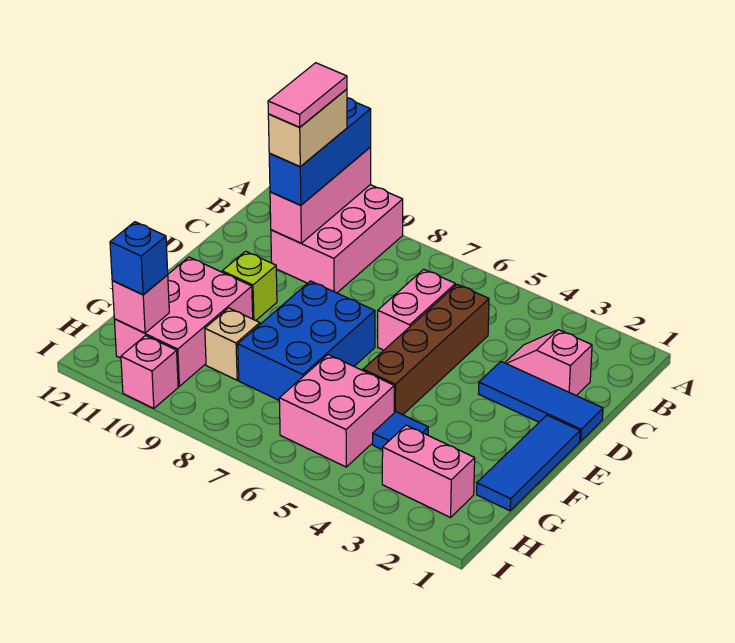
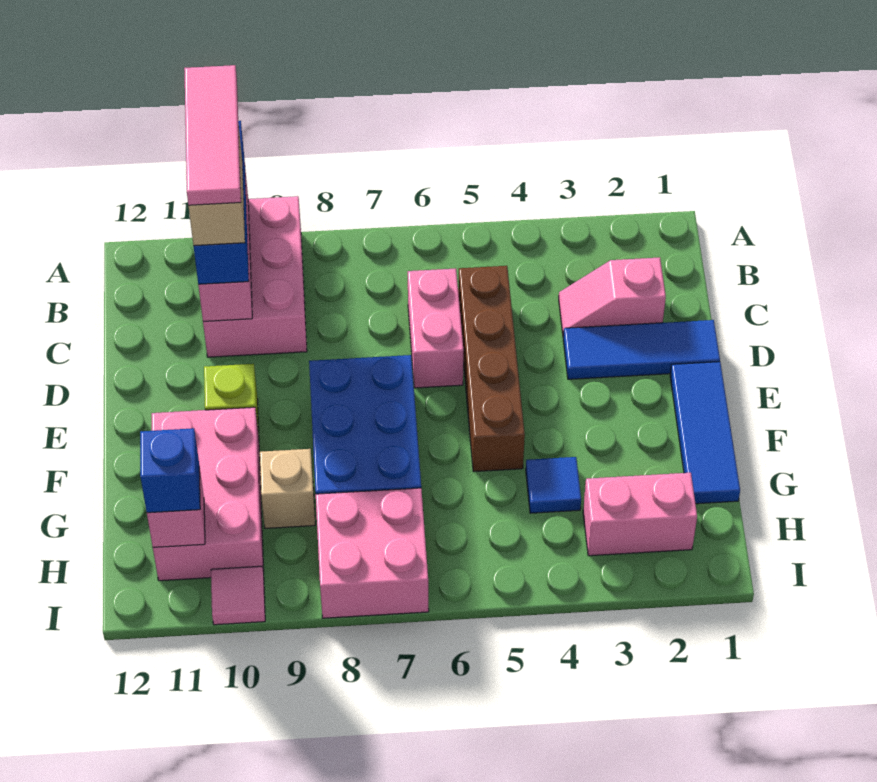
pink 1x2 tile [268,63,347,127] -> pink 1x3 tile [184,65,241,205]
pink 2x2 brick [279,355,394,467] -> pink 2x2 brick moved to [316,488,429,618]
pink 1x1 brick [121,336,178,408] -> pink 1x1 tile [211,566,265,625]

